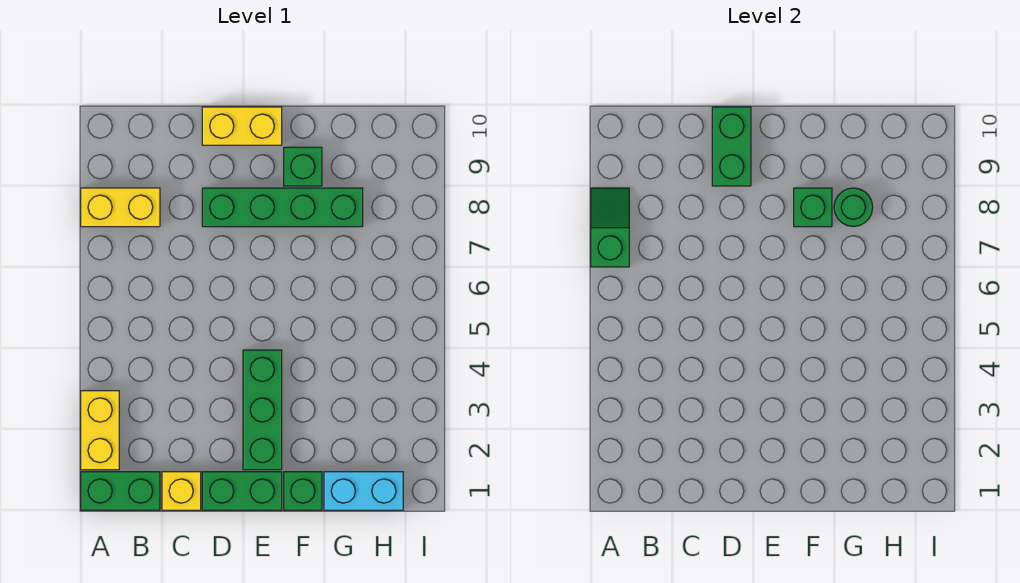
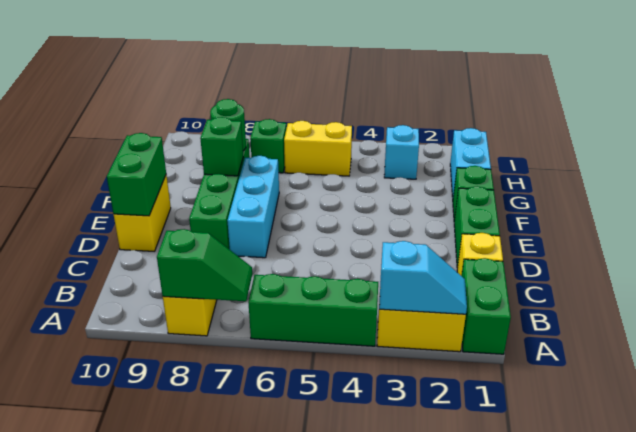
none -> cyan 1x2 slope [379,241,467,314]
green 1x2 slope [591,188,629,267] -> green 1x2 slope turned to [157,229,252,301]
none -> cyan 1x3 brick [227,156,279,258]
green 1x2 brick [712,107,751,186] -> green 1x2 brick turned to [107,133,166,216]
green 1x3 brick [243,350,282,470] -> green 1x3 brick moved to [248,274,378,346]
green 1x1 brick [284,147,322,186] -> green 1x1 brick moved to [250,119,286,173]
none -> cyan 1x1 brick [384,125,419,179]
none -> yellow 1x2 brick [284,121,352,176]

